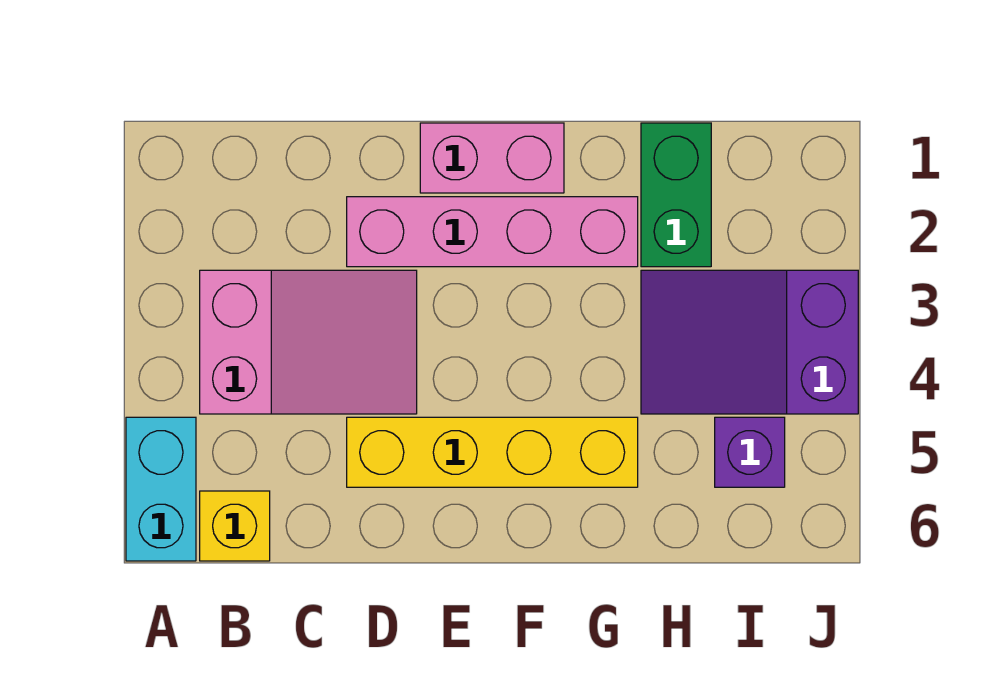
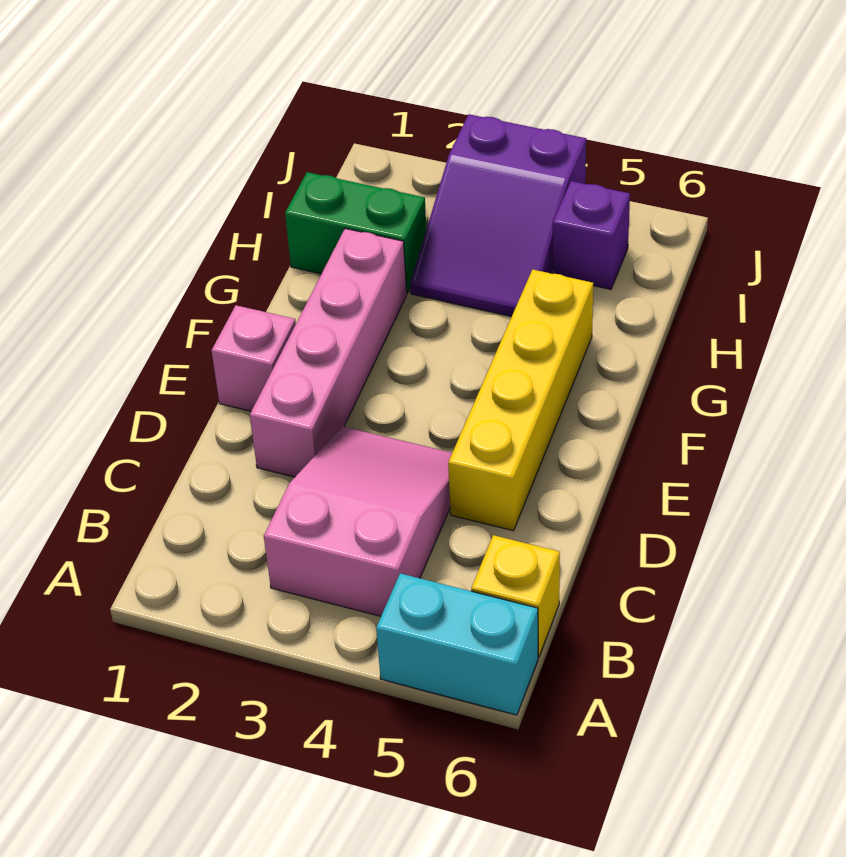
pink 1x2 brick [420,123,564,193] -> pink 1x1 brick [212,305,296,411]

